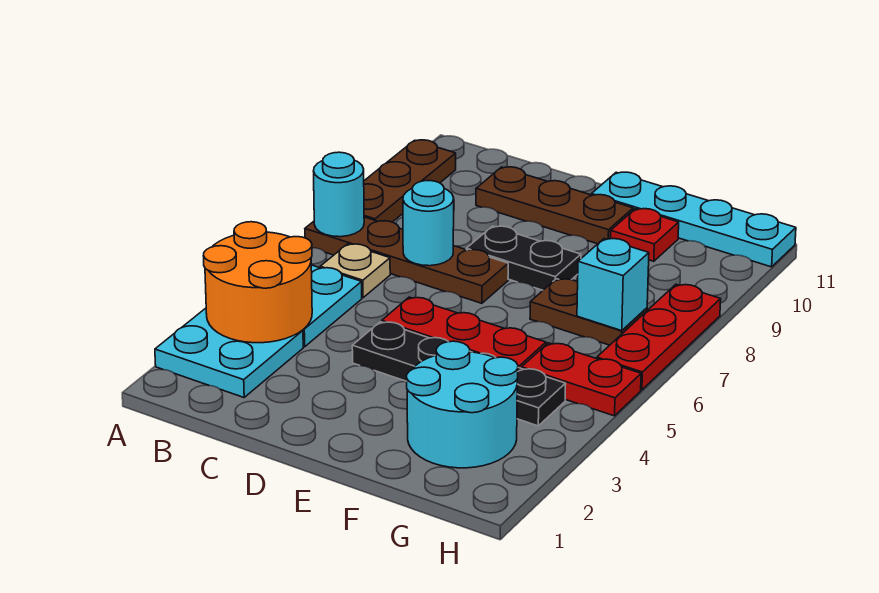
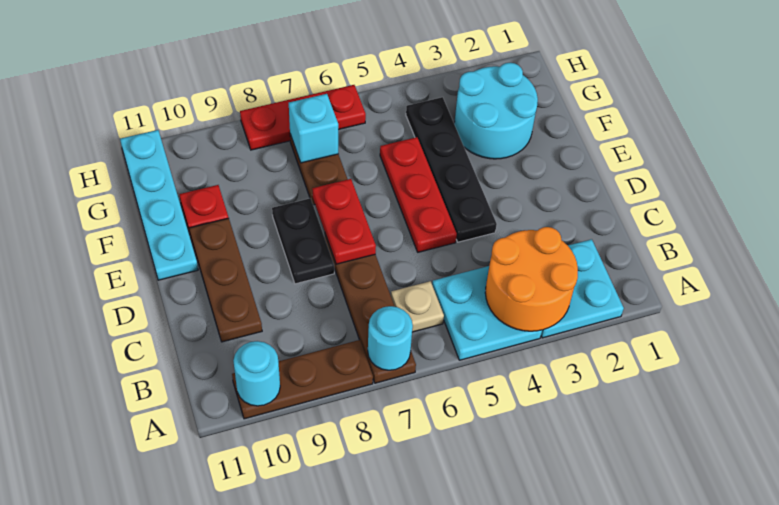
cyan 1x1 round brick [403,181,454,266] -> cyan 1x1 round brick moved to [233,341,280,406]
red 1x2 plate [522,343,641,416] -> red 1x2 plate moved to [312,179,376,264]

